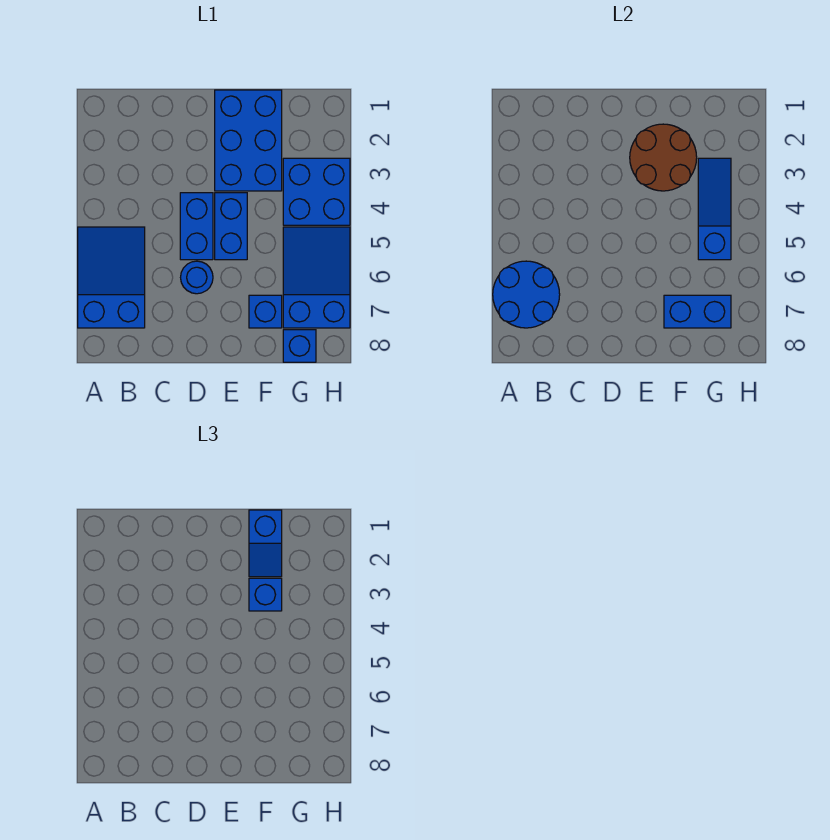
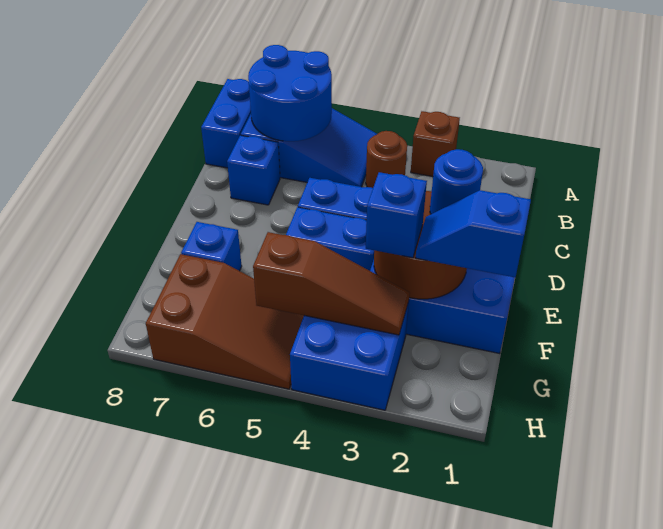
none -> brown 1x1 brick [411,111,460,177]
none -> brown 1x1 round brick [366,131,407,188]
blue 1x1 round brick [181,261,213,294] -> blue 1x1 round brick moved to [430,149,483,214]
blue 1x2 brick [664,295,731,328] -> blue 1x2 brick moved to [201,79,251,168]
blue 1x3 slope [698,158,731,260] -> brown 1x3 slope [253,232,410,335]
blue 2x3 slope [283,227,350,328] -> brown 2x3 slope [146,254,304,389]
blue 1x1 brick [283,330,316,362] -> blue 1x1 brick moved to [227,135,280,205]

